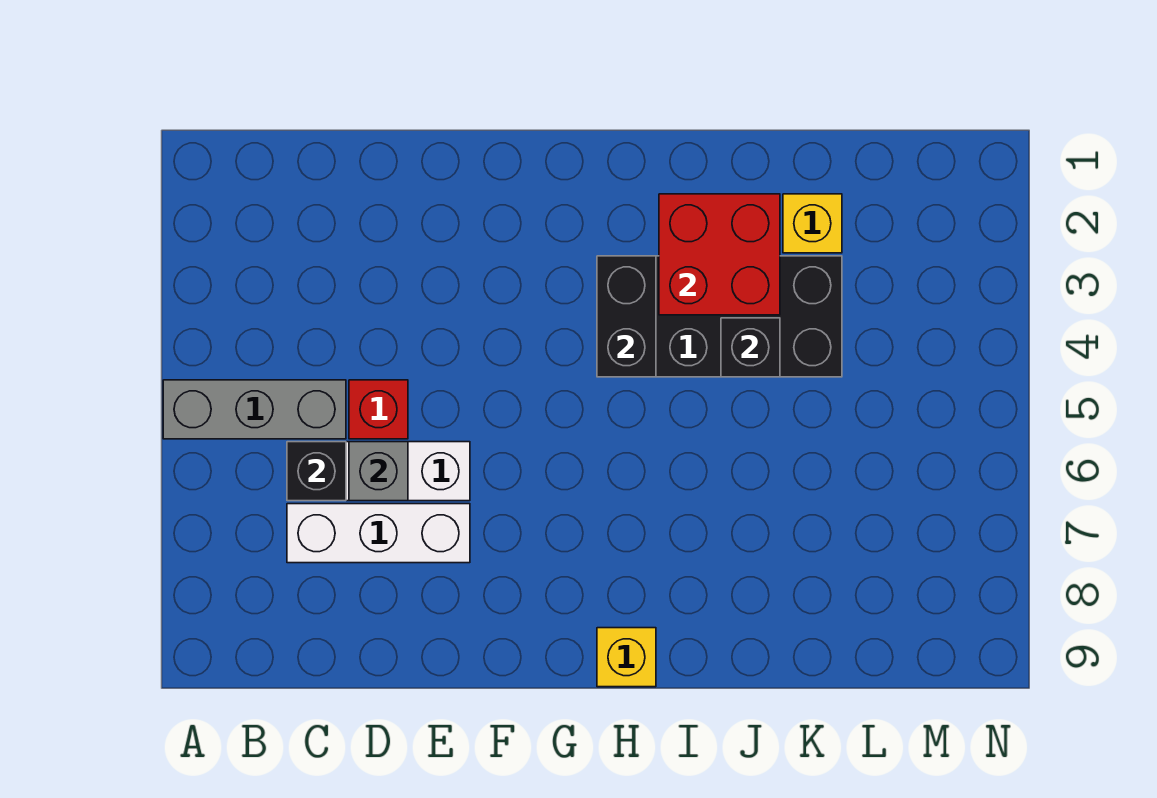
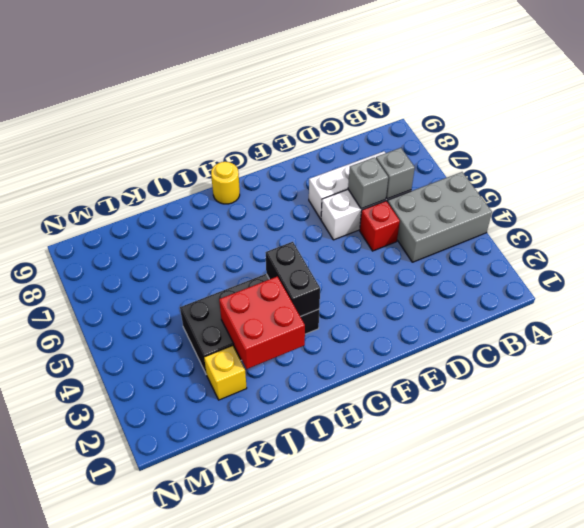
grey 1x3 brick [163,380,346,439] -> grey 2x3 brick [387,172,492,262]
black 1x1 brick [287,442,346,501] -> grey 1x1 brick [376,148,415,199]
yellow 1x1 brick [597,628,656,687] -> yellow 1x1 round brick [211,162,240,204]
black 1x1 brick [721,318,780,377] -> none

